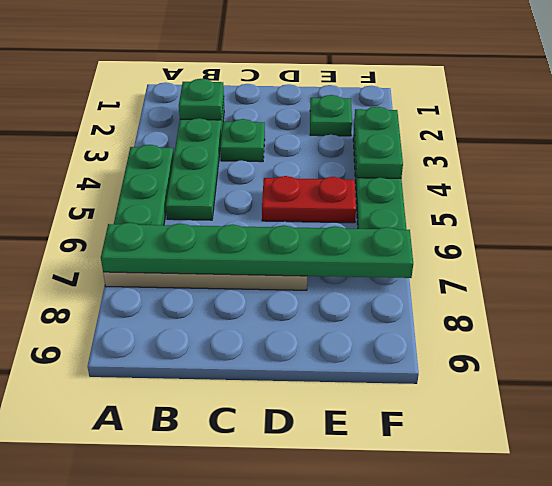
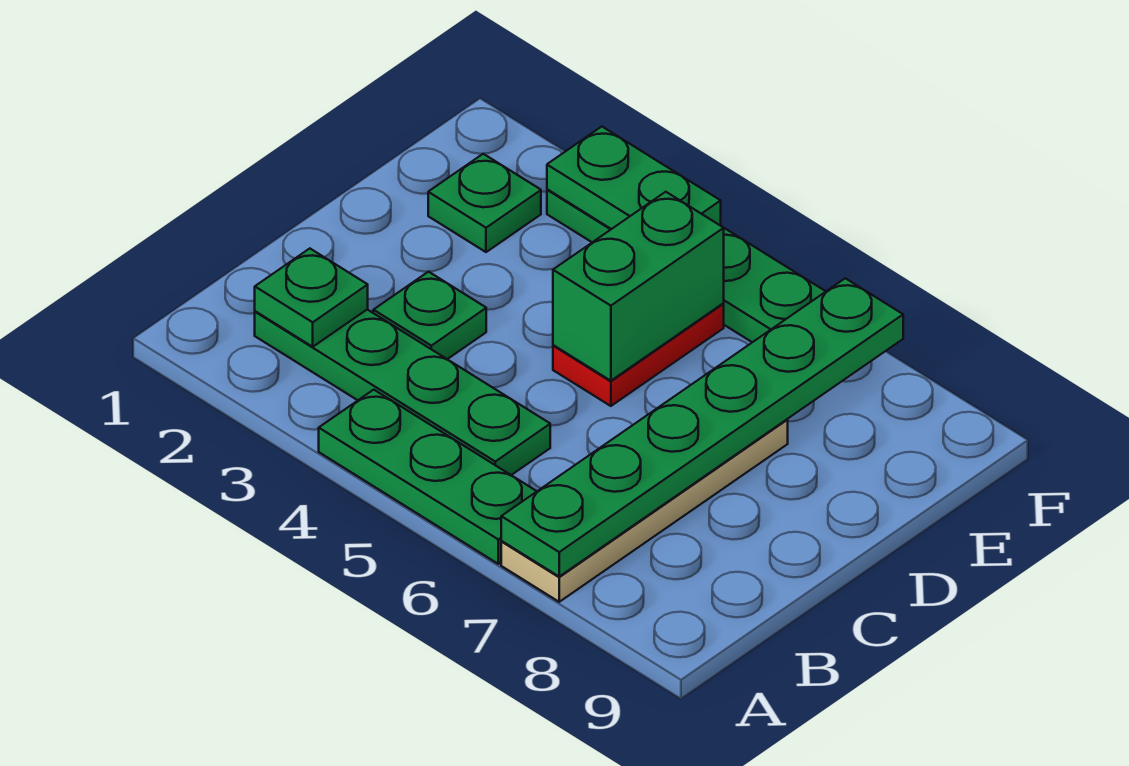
none -> green 1x2 brick [553,192,724,381]

